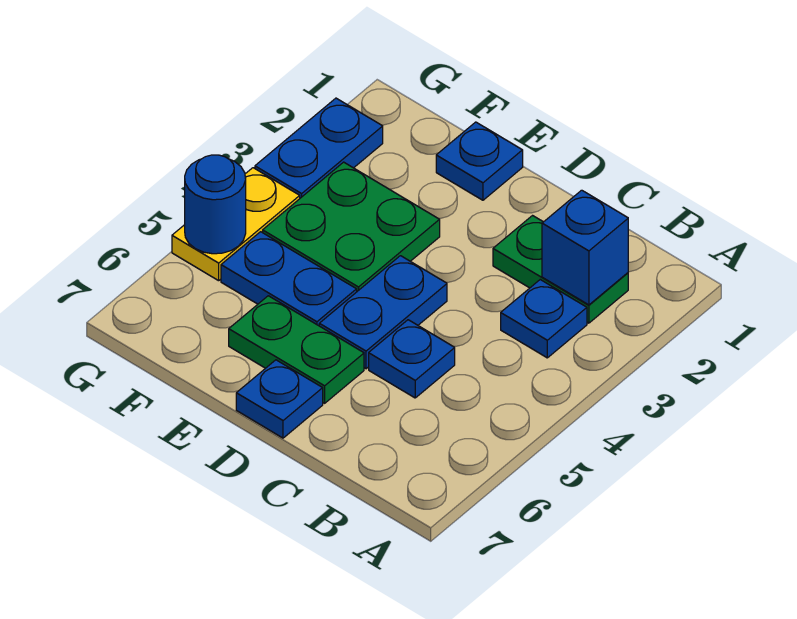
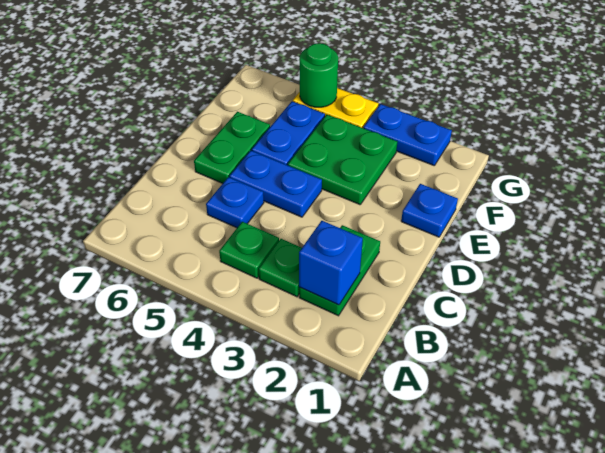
blue 1x1 plate [501,280,587,358] -> green 1x1 plate [259,239,302,297]
none -> green 1x1 plate [219,222,279,278]
blue 1x1 plate [236,360,323,438] -> none
blue 1x1 round brick [185,155,246,254] -> green 1x1 round brick [300,43,338,107]

